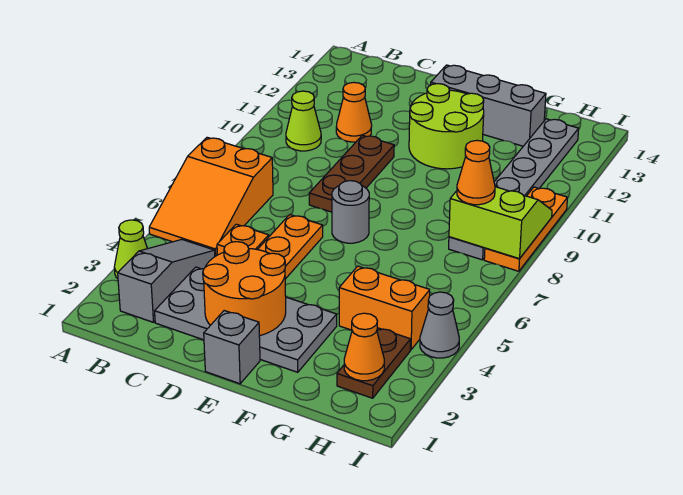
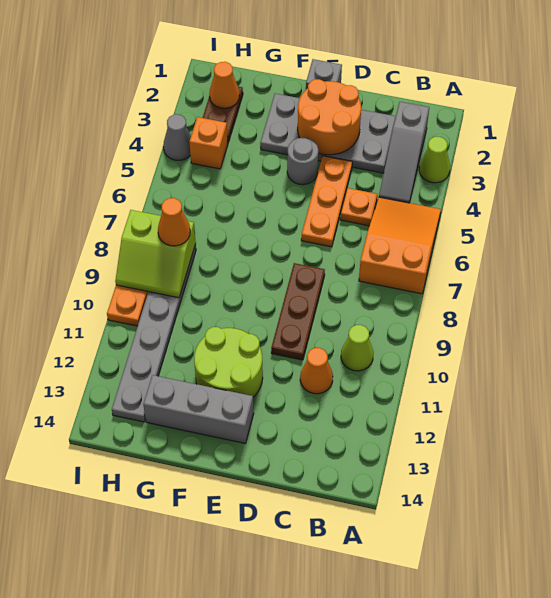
grey 1x1 round brick [332,181,369,243] -> grey 1x1 round brick moved to [287,138,319,185]
orange 1x2 brick [339,266,430,350] -> orange 1x1 brick [189,117,228,169]

